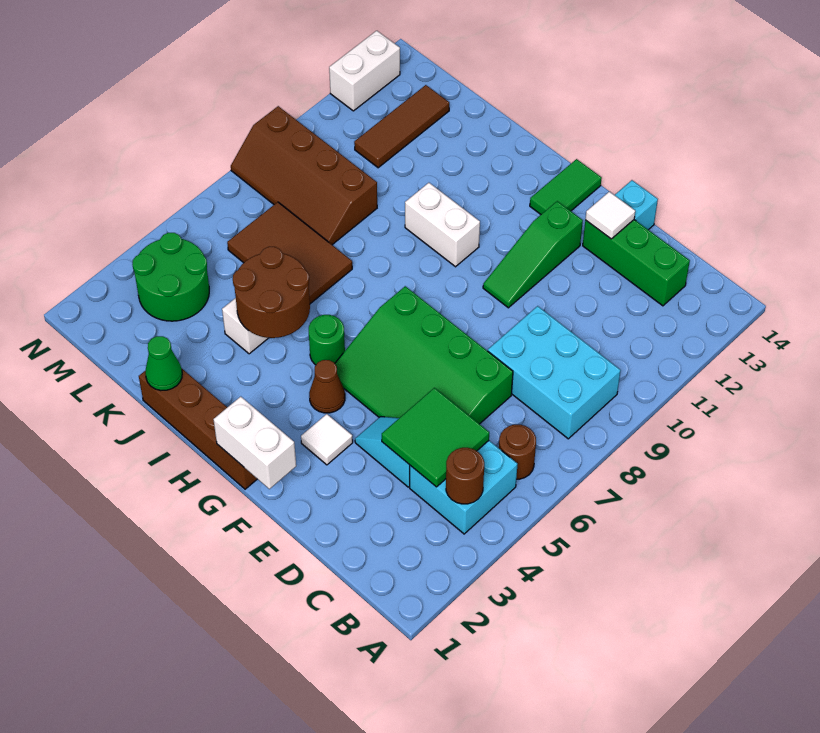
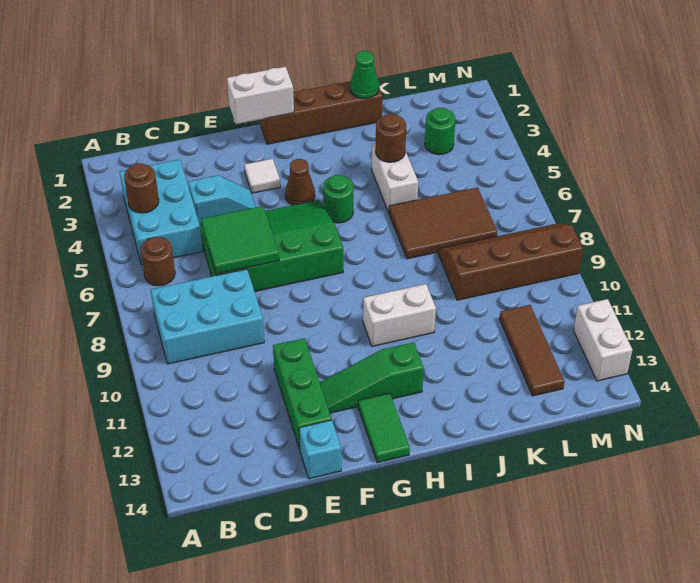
cyan 2x2 brick [410,441,518,534] -> cyan 2x3 brick [120,160,203,264]
green 2x2 tile [382,388,489,487] -> green 2x2 tile moved to [201,206,279,274]
green 1x3 brick [583,220,690,306] -> green 1x3 brick turned to [273,338,332,450]
white 1x1 tile [585,192,635,239] -> none
green 1x3 slope [483,201,583,308] -> green 1x3 slope turned to [320,342,424,413]
brown 2x2 round brick [233,247,310,338] -> brown 1x1 round brick [376,114,406,162]
green 2x2 round brick [132,233,209,321] -> green 1x1 round brick [425,108,455,155]

